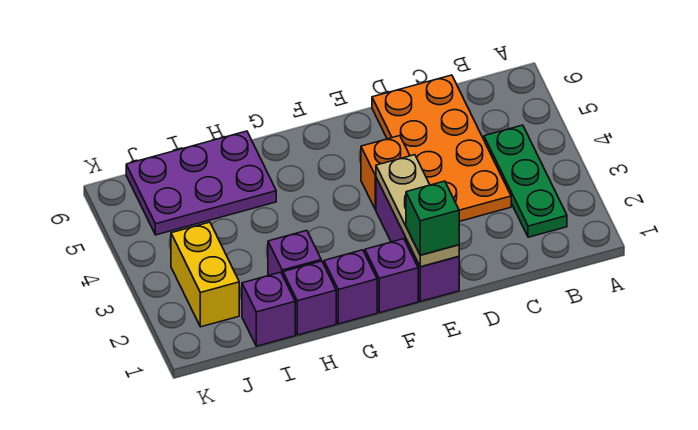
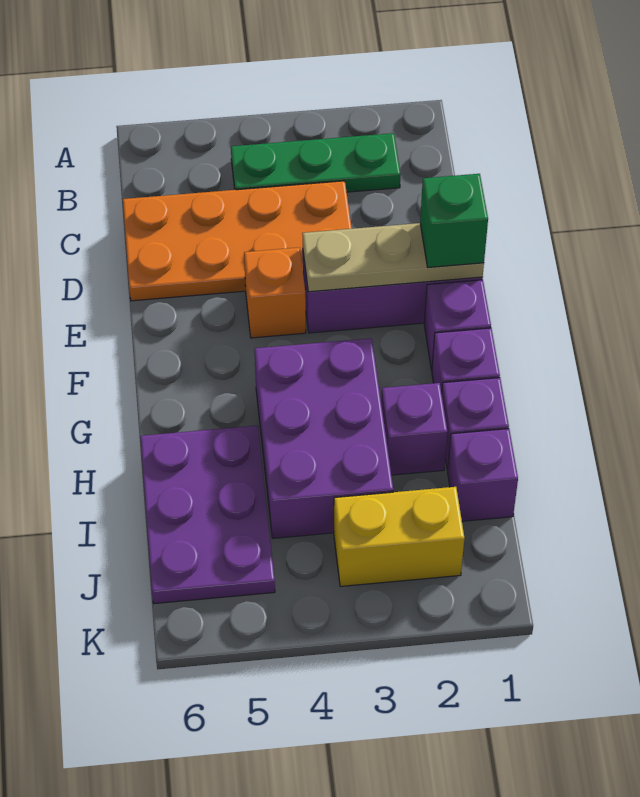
none -> purple 2x3 brick [255,338,393,538]

